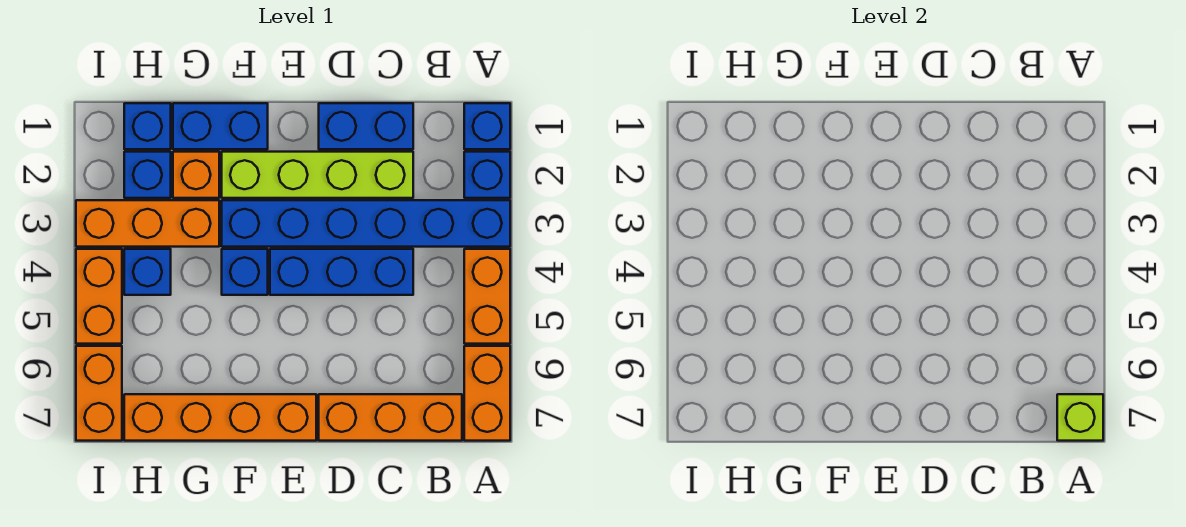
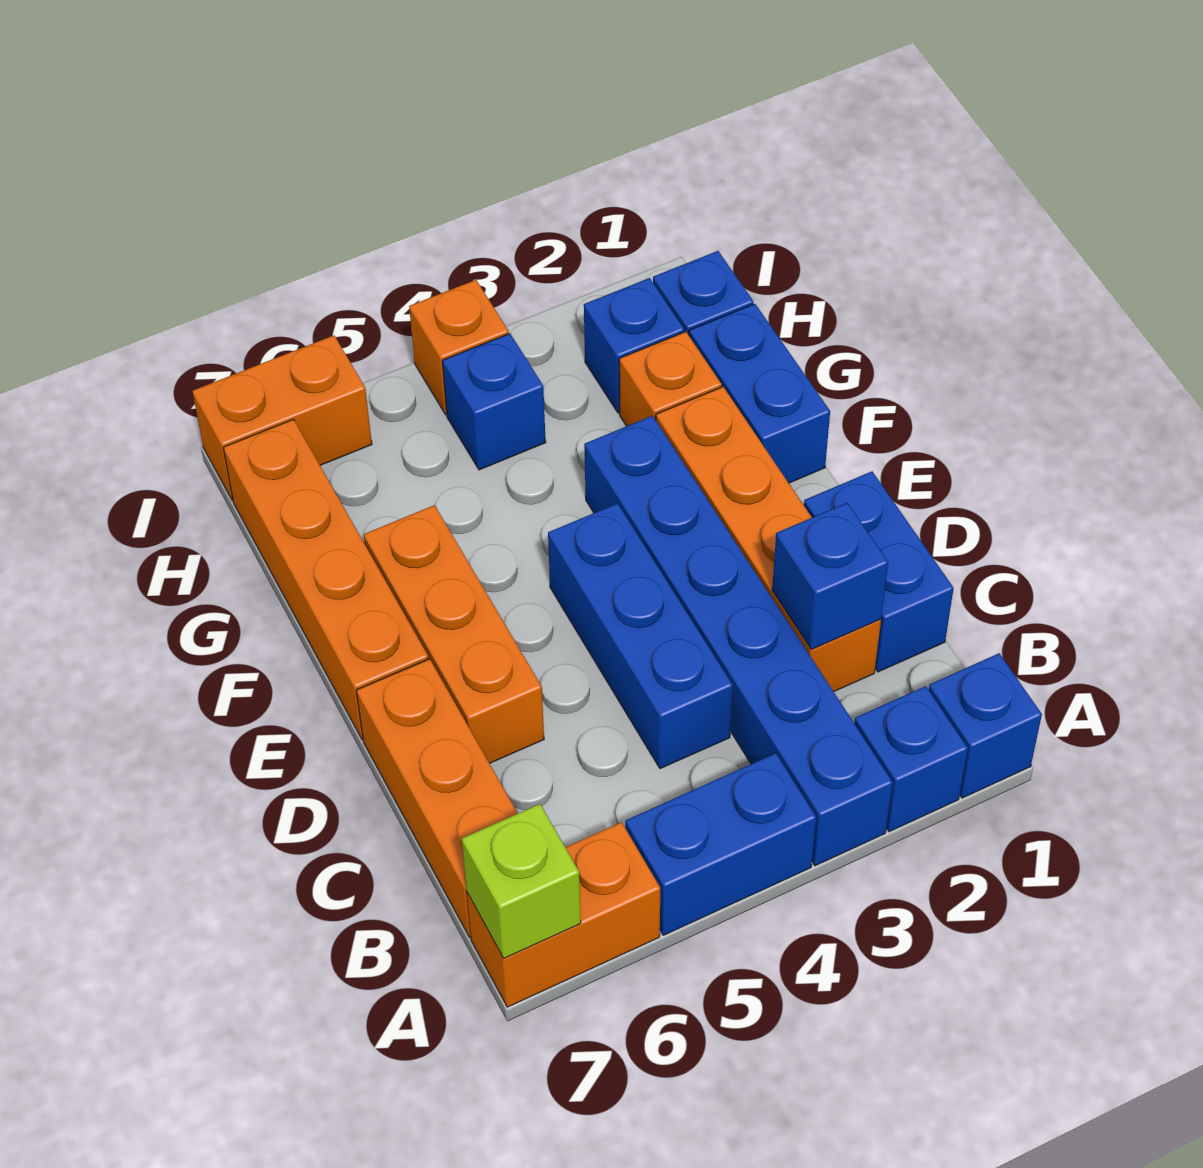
orange 1x2 brick [464,249,510,344] -> blue 1x2 brick [625,753,816,935]
lime 1x4 brick [222,152,413,198] -> orange 1x4 brick [656,387,881,692]
blue 1x1 brick [222,249,268,295] -> blue 1x1 brick moved to [772,503,888,650]
orange 1x3 brick [76,200,219,247] -> orange 1x3 brick moved to [364,505,544,763]
orange 1x2 brick [76,249,122,344] -> orange 1x1 brick [409,280,509,415]

